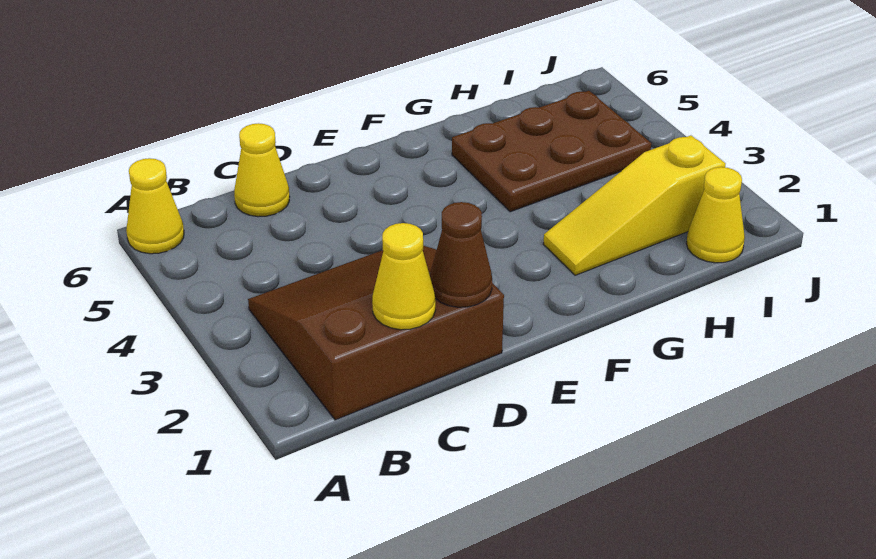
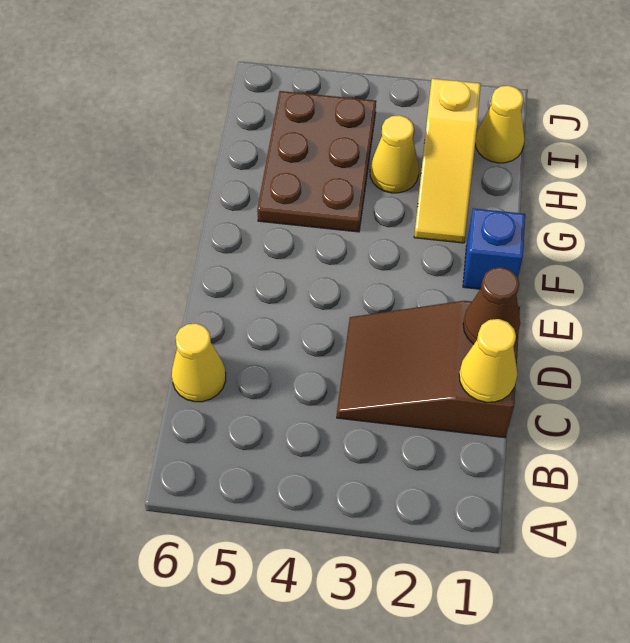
yellow 1x1 cone [126,158,184,254] -> yellow 1x1 cone moved to [370,115,419,193]
brown 3x3 slope [248,246,504,420] -> brown 2x3 slope [337,301,520,437]
none -> blue 1x1 brick [463,208,525,289]

